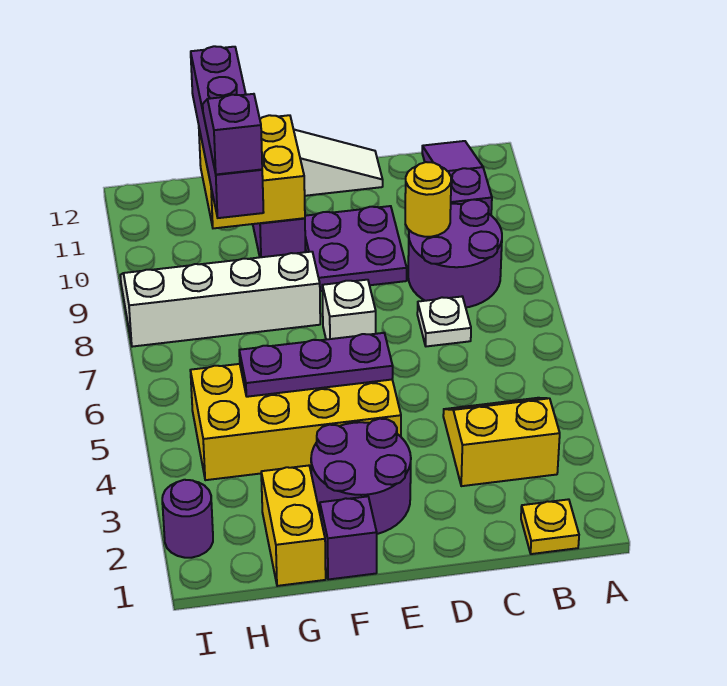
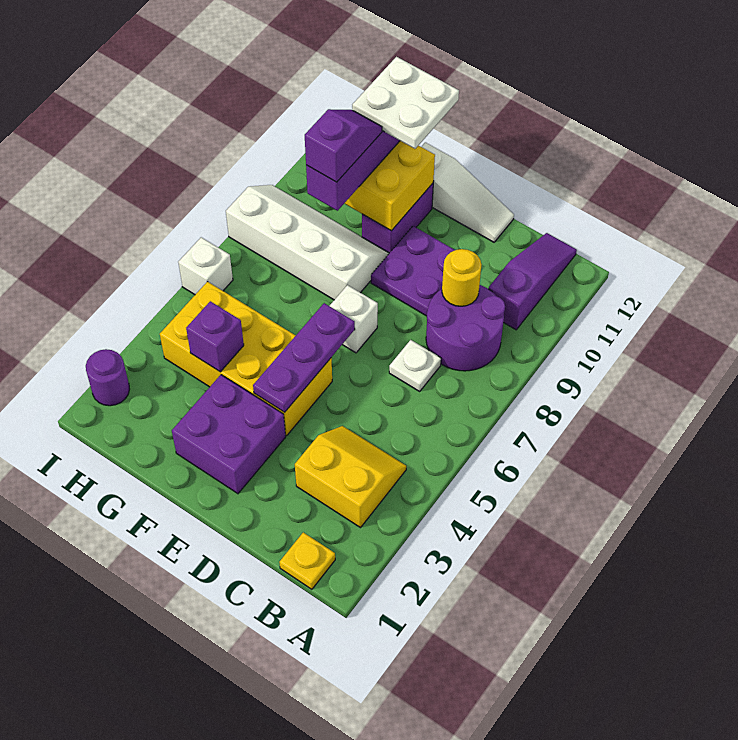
purple 2x2 round brick [311,419,411,534] -> purple 2x2 brick [172,375,286,494]
purple 1x3 plate [239,333,393,397] -> purple 1x3 plate turned to [253,303,355,412]
purple 1x1 brick [320,496,377,580] -> purple 1x1 brick moved to [186,301,244,372]
none -> white 2x2 plate [352,57,459,149]
yellow 1x2 brick [261,466,326,586] -> none
none -> white 1x1 brick [178,237,233,295]

